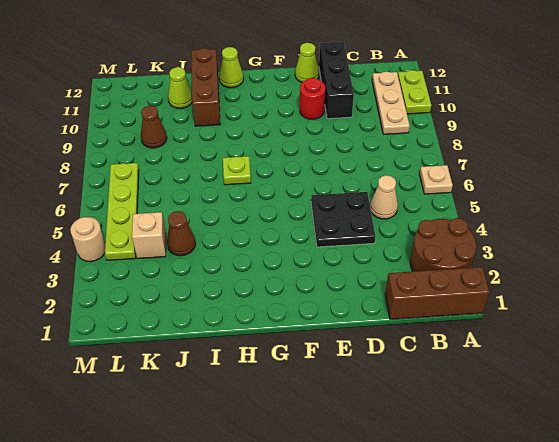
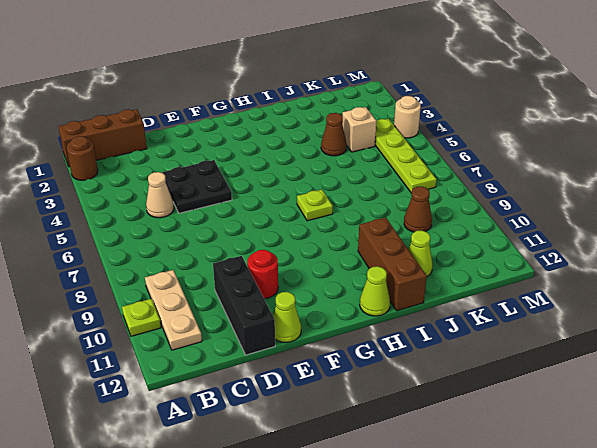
brown 2x2 round brick [410,218,476,271] -> brown 1x1 round brick [67,136,98,180]
tan 1x1 plate [420,165,453,194] -> none
lime 1x2 plate [398,70,431,114] -> lime 1x1 plate [122,299,161,336]

